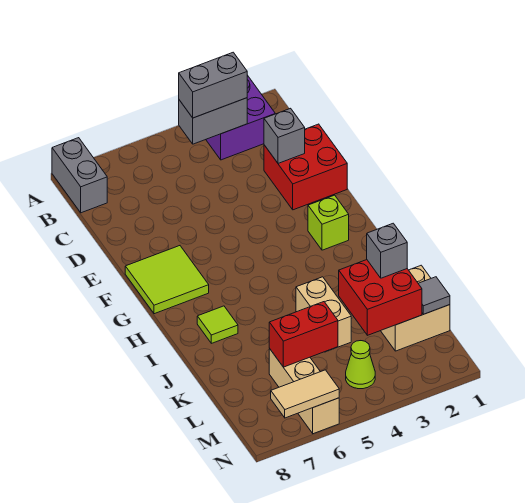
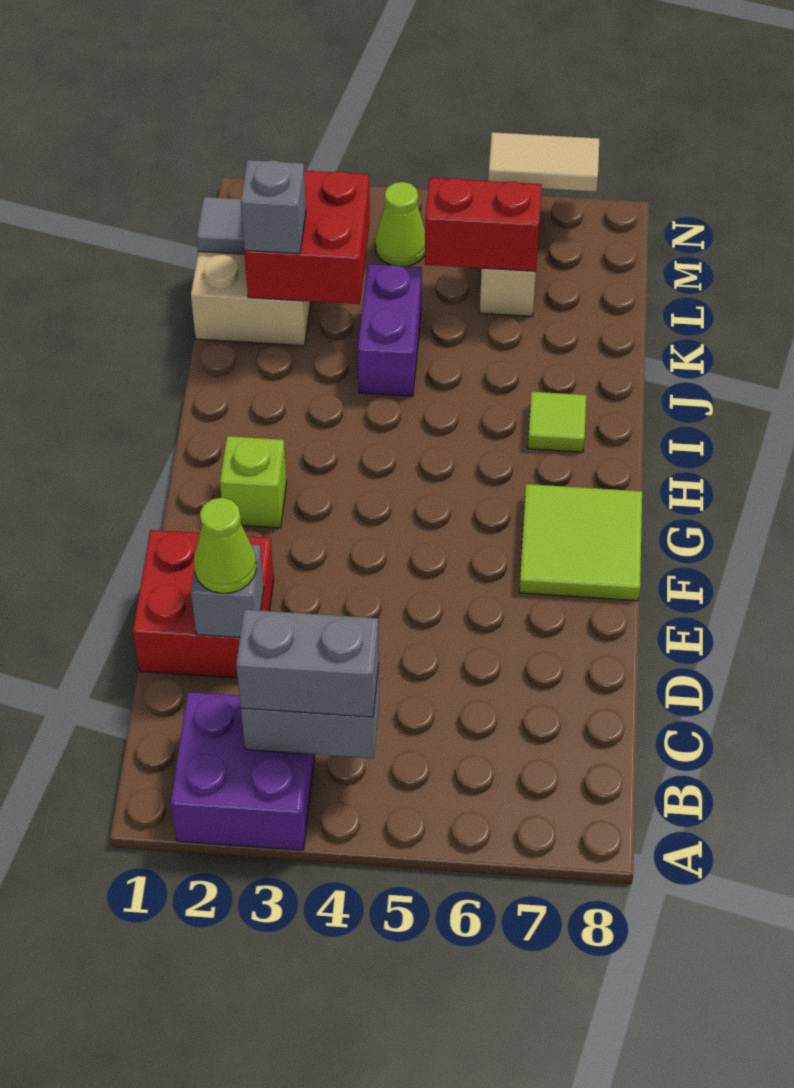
grey 1x2 brick [52,138,107,213] -> none
none -> lime 1x1 cone [194,498,257,593]
tan 1x2 brick [296,277,351,352] -> purple 1x2 brick [358,264,422,396]

